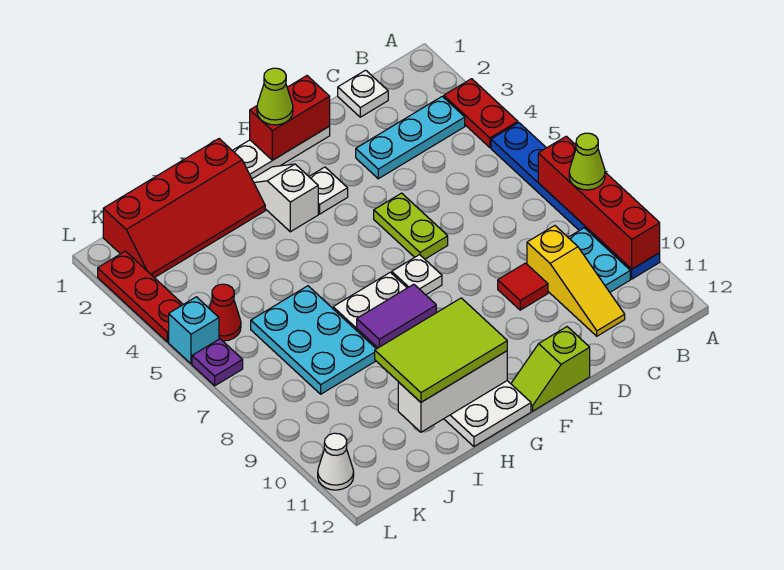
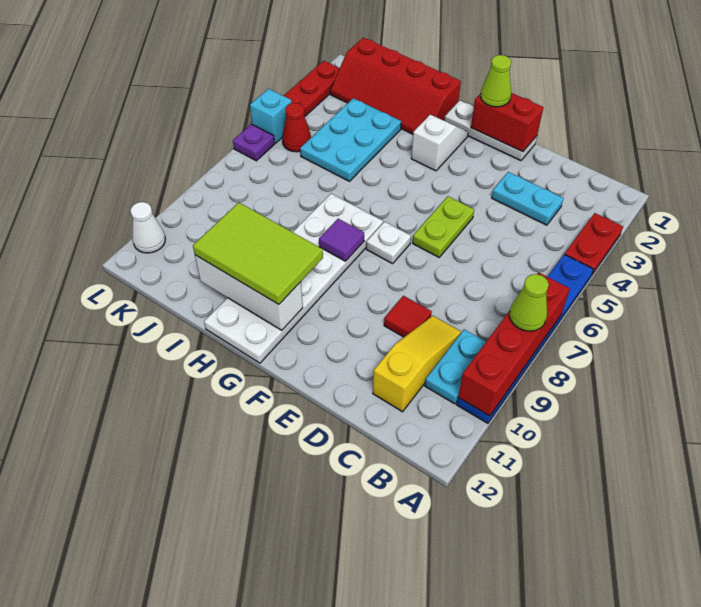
cyan 1x3 plate [356,96,465,179] -> cyan 1x2 plate [492,172,563,225]
white 1x1 plate [338,70,388,117] -> none
yellow 1x3 slope [527,226,625,336] -> yellow 1x3 slope turned to [373,316,461,412]
lime 1x2 slope [511,327,590,411] -> none
white 1x1 plate [309,167,348,214] -> none
purple 1x2 tile [357,284,436,348] -> purple 1x1 tile [319,219,364,261]
cyan 2x3 plate [251,286,376,394] -> cyan 2x3 plate moved to [300,98,401,181]

